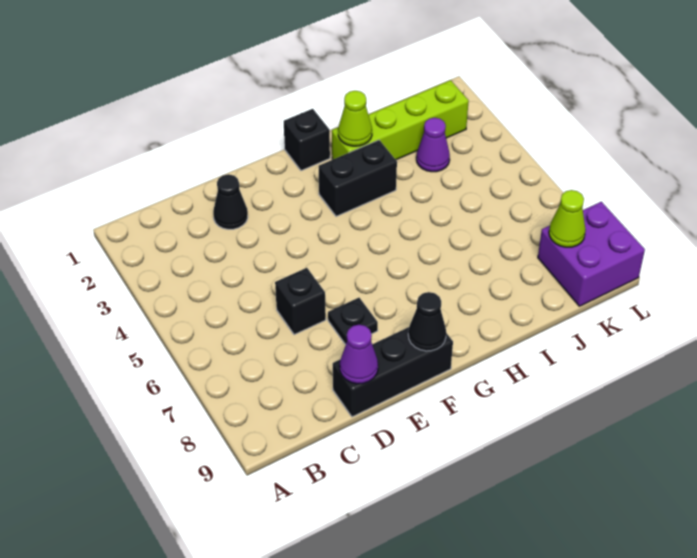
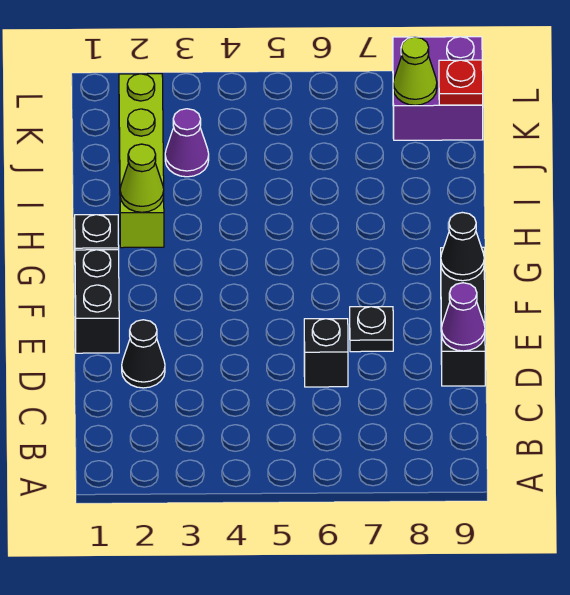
black 1x2 brick [319,140,397,216] -> black 1x2 brick moved to [75,250,119,353]
none -> red 1x1 plate [439,60,483,105]

